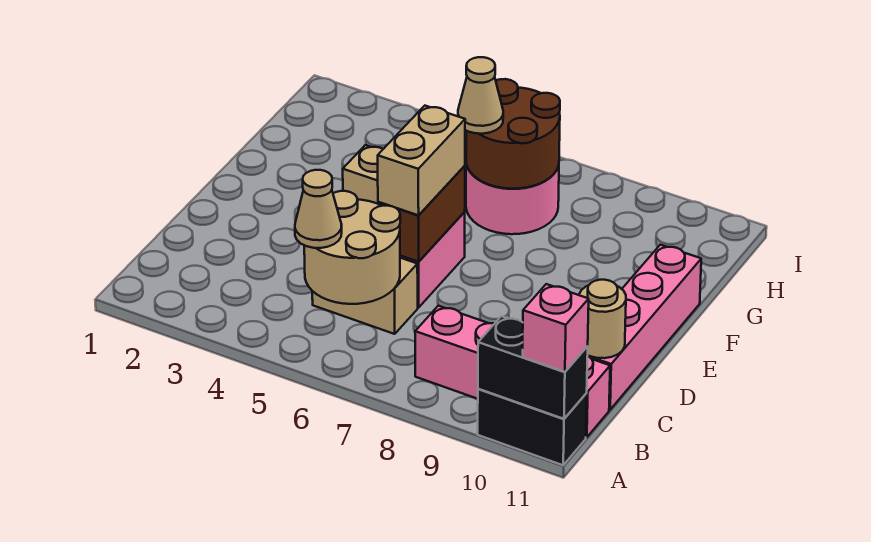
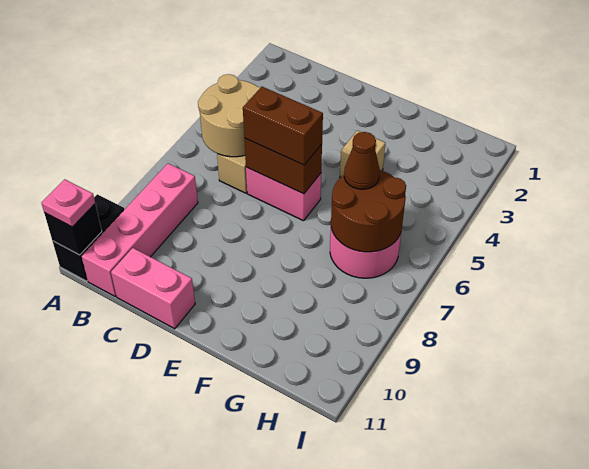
black 1x2 brick [478,316,588,419] -> black 1x1 brick [44,204,102,255]
pink 1x1 brick [523,284,589,372] -> pink 1x1 plate [41,179,95,227]
tan 1x1 cone [295,170,342,248] -> none
pink 1x4 brick [588,245,701,410] -> pink 1x2 brick [111,248,195,329]
tan 1x1 round brick [579,280,626,358] -> none
tan 1x2 brick [378,106,465,215] -> brown 1x2 brick [243,87,323,165]
tan 1x1 cone [458,57,503,134] -> brown 1x1 cone [344,132,380,189]

